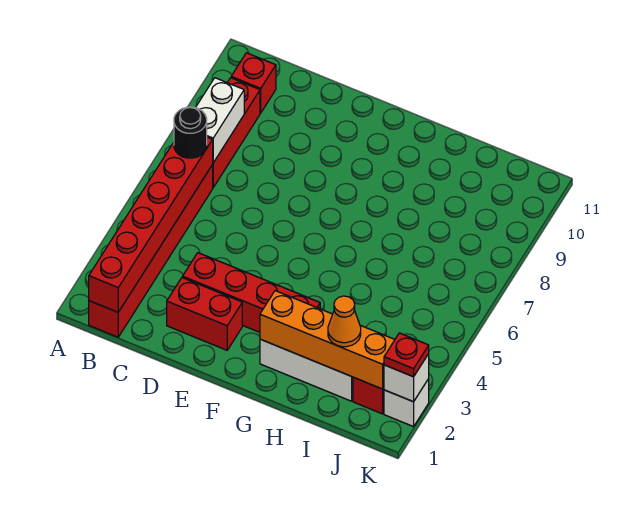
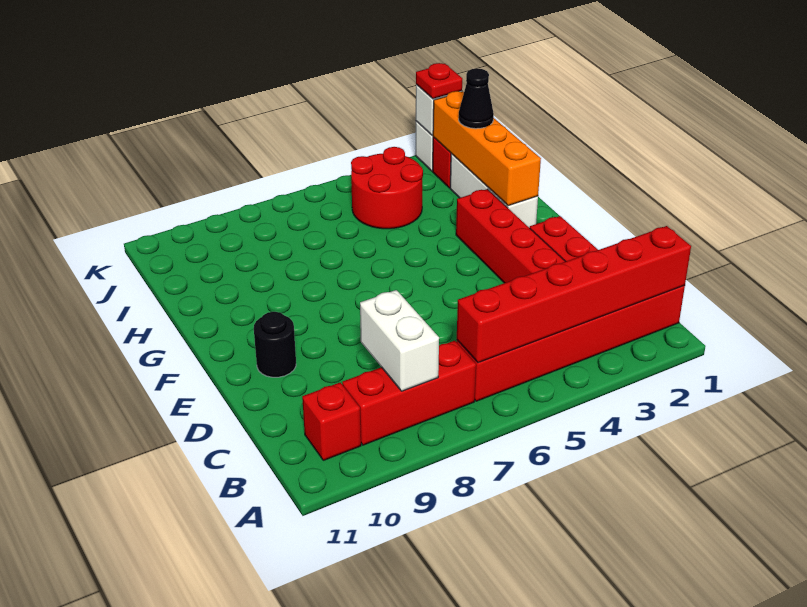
black 1x1 round brick [174,107,207,158] -> black 1x1 round brick moved to [254,312,296,377]
white 1x2 brick [196,78,244,163] -> white 1x2 brick turned to [360,290,439,391]
orange 1x1 cone [328,296,361,347] -> black 1x1 cone [459,68,494,129]
none -> red 2x2 round brick [351,147,423,229]

